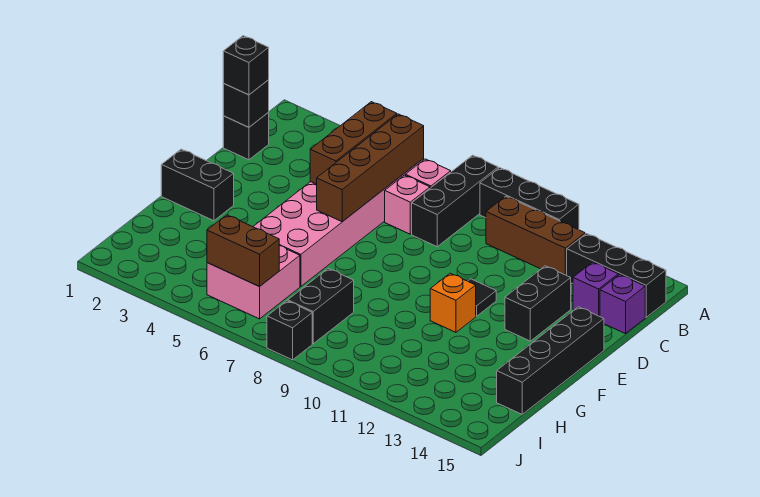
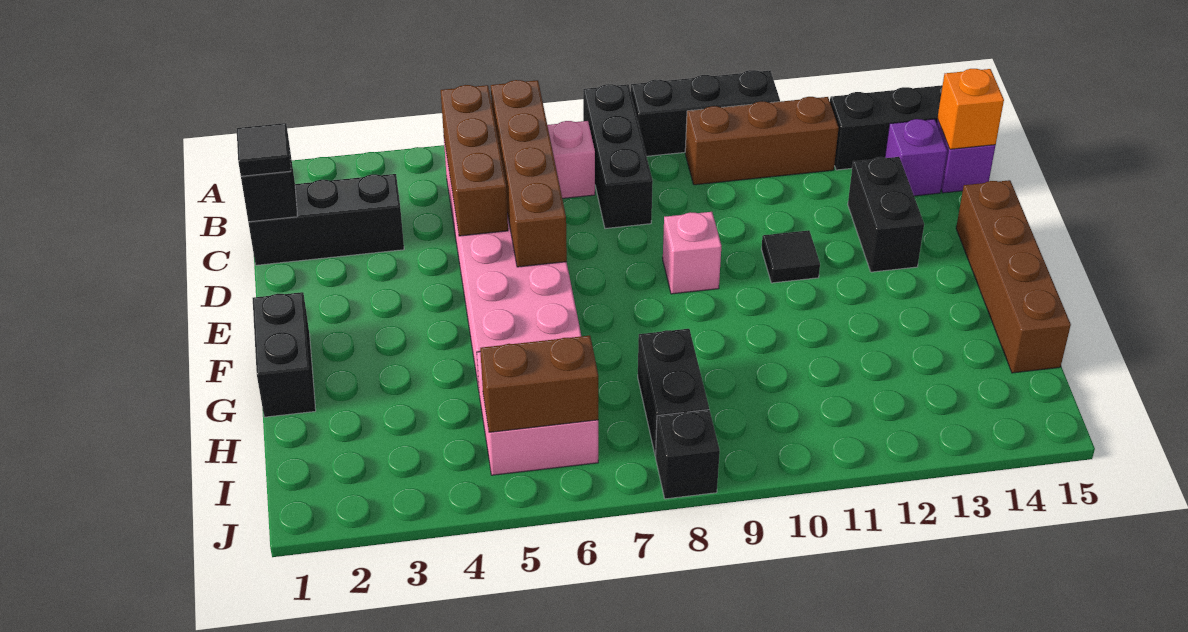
black 1x1 brick [223,113,269,160] -> black 1x3 brick [248,174,404,265]
black 1x1 brick [223,36,269,95] -> black 1x1 tile [237,123,291,176]
pink 1x1 brick [385,175,430,234] -> pink 1x1 brick moved to [663,212,721,294]
black 1x4 brick [497,307,604,414] -> brown 1x4 brick [956,180,1071,373]
black 1x2 brick [161,149,234,221] -> black 1x2 brick turned to [253,292,316,417]
orange 1x1 brick [430,273,476,332] -> orange 1x1 brick moved to [937,69,1004,149]

